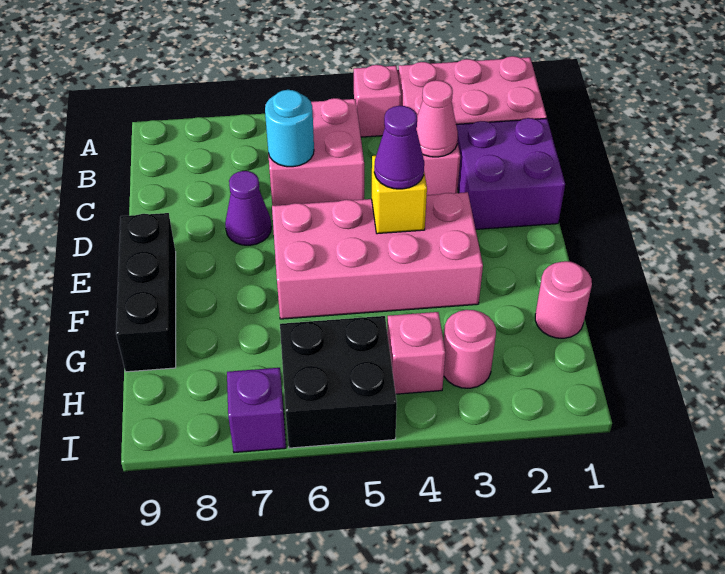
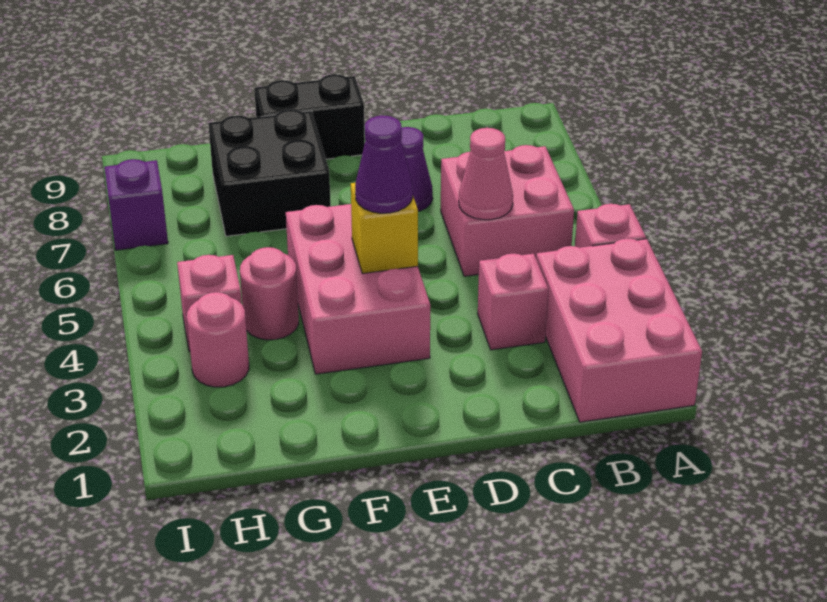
purple 2x2 brick [456,118,565,229] -> none
pink 1x1 cone [416,80,458,157] -> pink 1x1 cone moved to [459,128,513,220]
cyan 1x1 round brick [265,90,314,167] -> none
pink 2x4 brick [272,192,483,319] -> pink 2x3 brick [286,204,430,374]
black 1x3 brick [116,213,176,372] -> black 1x2 brick [254,74,365,159]
pink 1x1 round brick [535,261,592,338] -> pink 1x1 round brick moved to [240,247,299,340]
black 2x2 brick [280,316,397,448] -> black 2x2 brick moved to [208,109,331,236]

